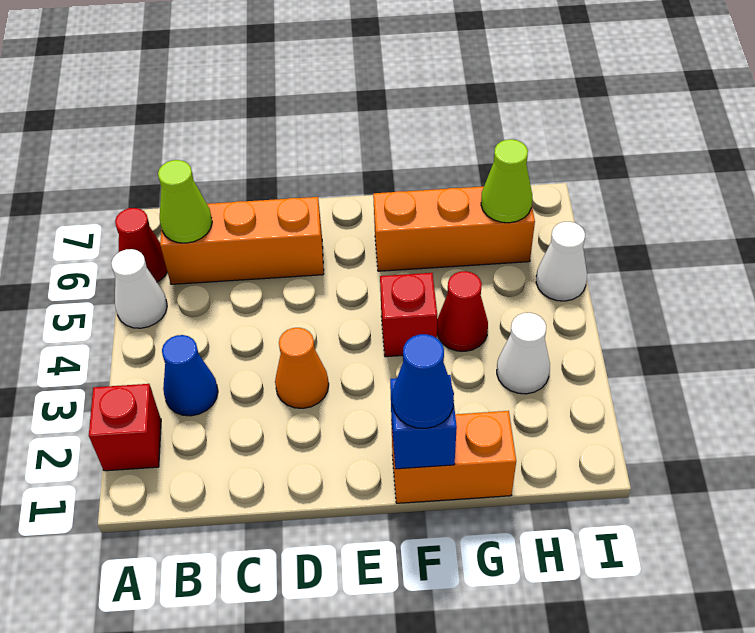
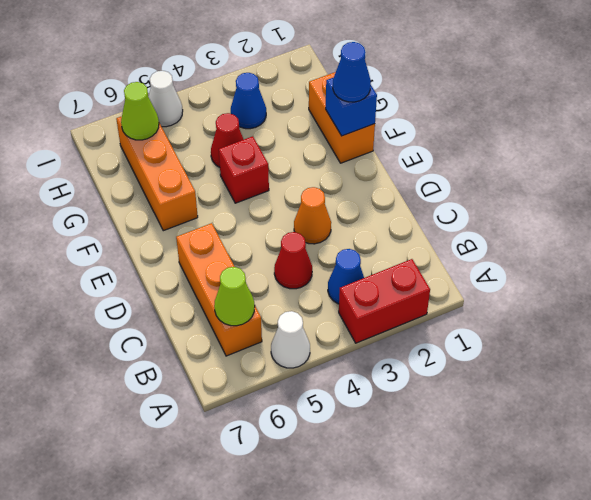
red 1x1 brick [89,384,161,471] -> red 1x2 brick [339,259,430,343]
red 1x1 cone [115,208,167,282] -> red 1x1 cone moved to [274,232,312,289]
white 1x1 cone [497,313,550,394] -> blue 1x1 cone [231,73,266,129]

